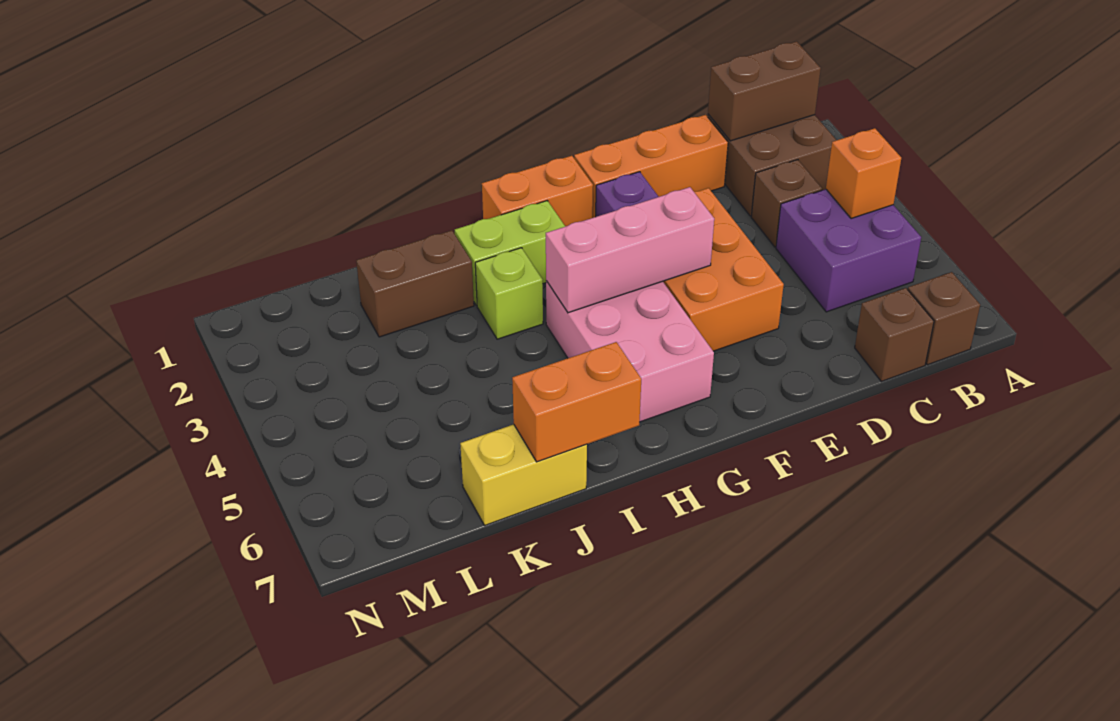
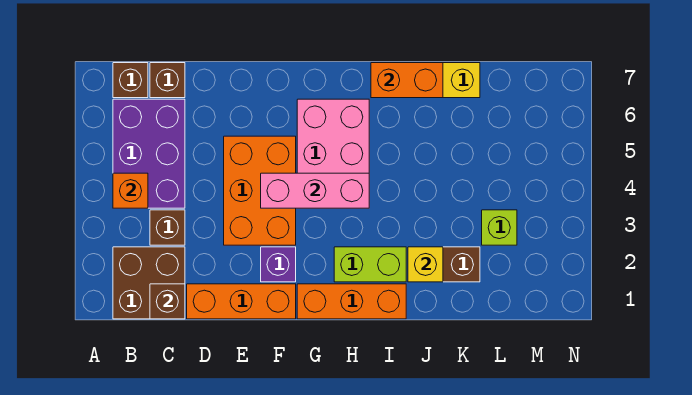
brown 1x2 brick [708,41,821,141] -> brown 1x1 brick [150,284,185,319]
purple 2x2 brick [776,189,921,312] -> purple 2x3 brick [113,99,185,208]
orange 1x2 brick [482,156,593,226] -> orange 1x3 brick [297,284,406,319]
lime 1x1 brick [475,248,543,339] -> lime 1x1 brick moved to [482,210,517,245]
none -> yellow 1x1 brick [408,247,443,282]

